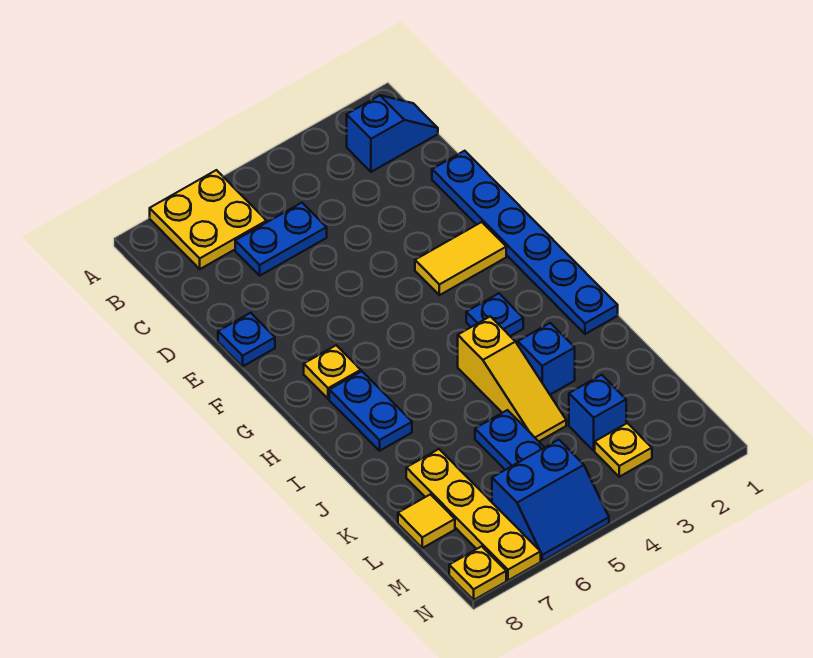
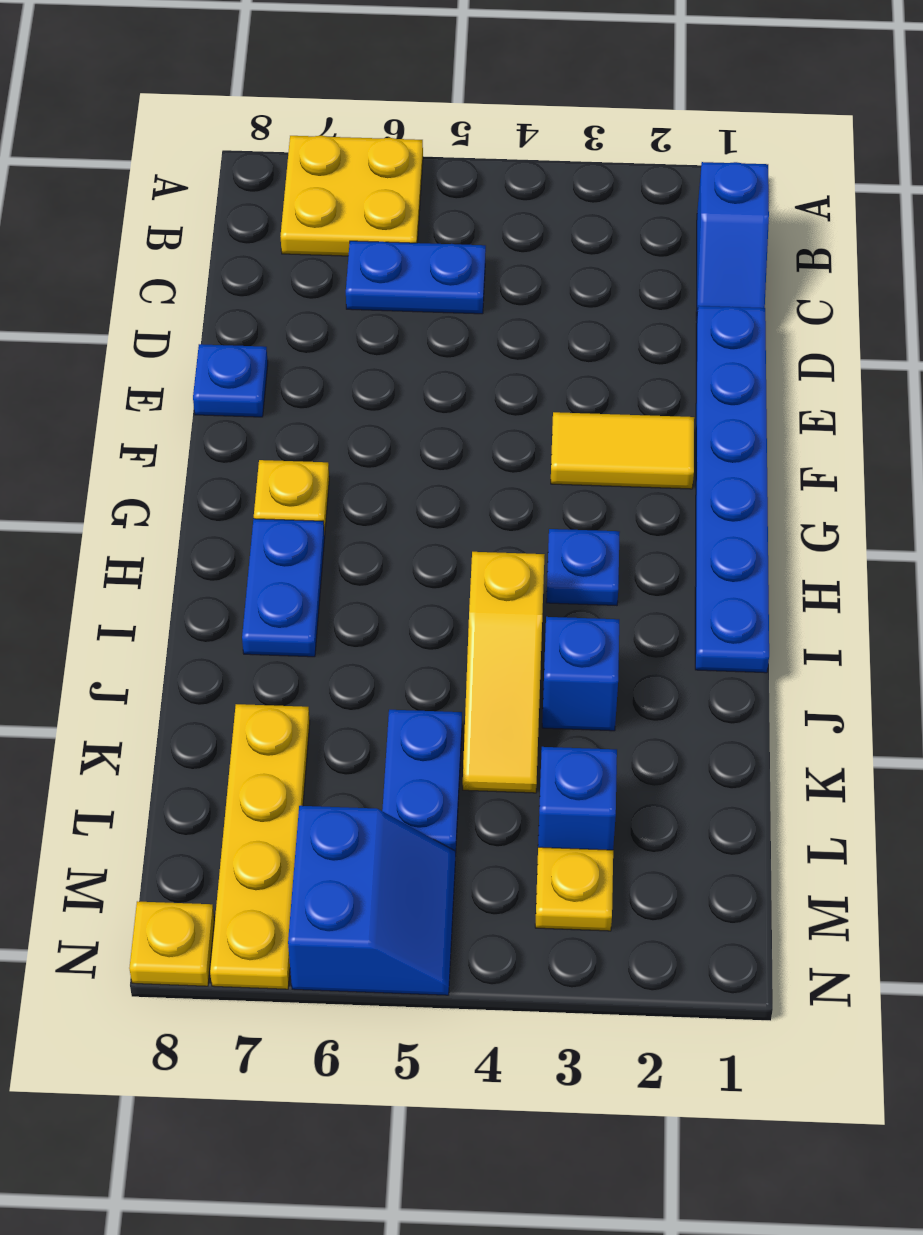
blue 1x2 slope [347,95,438,172] -> blue 1x2 slope turned to [696,162,769,320]
yellow 1x1 tile [398,494,455,548] -> none
blue 2x2 slope [492,440,609,561] -> blue 2x2 slope turned to [288,806,455,995]

